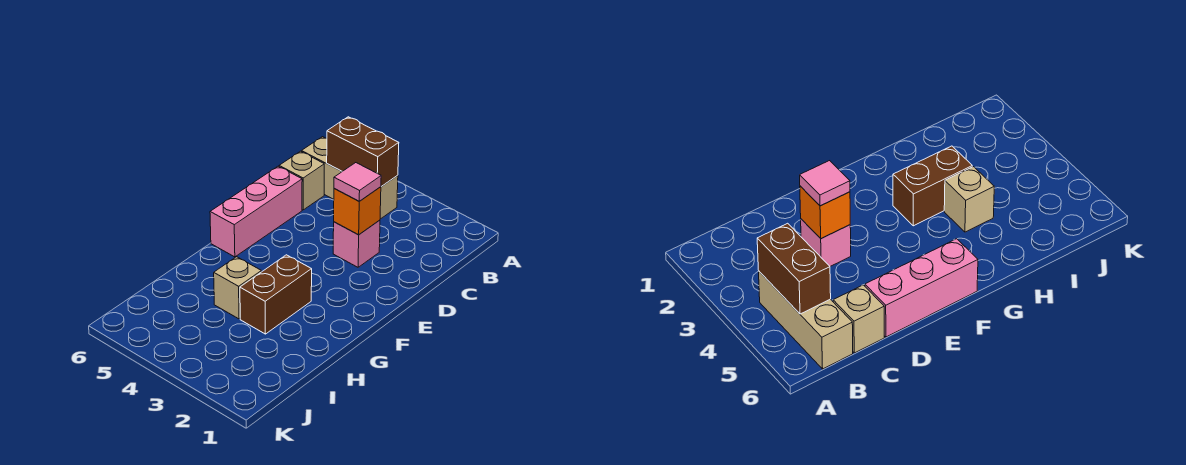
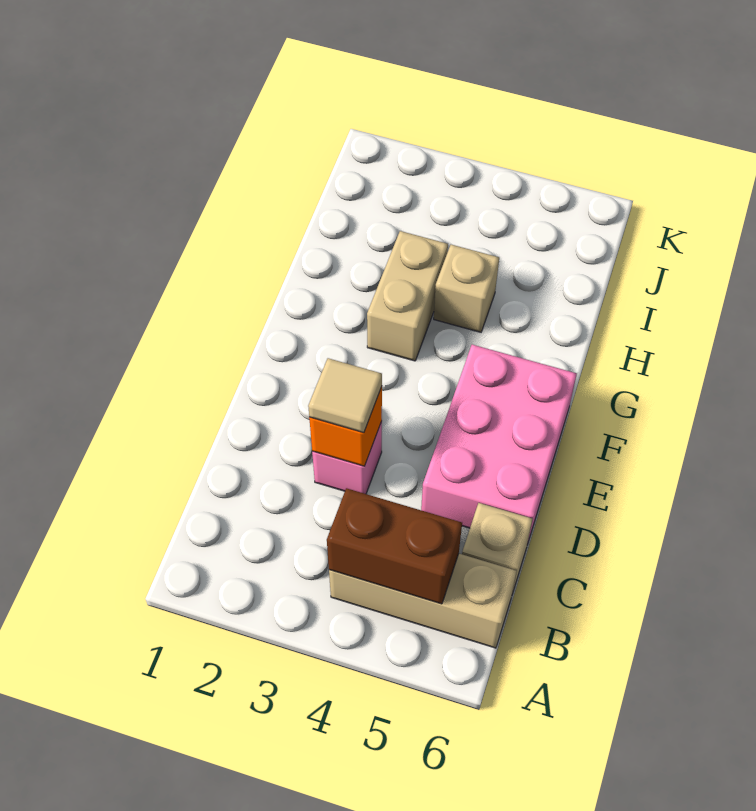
pink 1x1 tile [334,163,381,201] -> tan 1x1 tile [308,358,382,433]
pink 1x3 brick [210,166,302,257] -> pink 2x3 brick [421,345,577,544]
brown 1x2 brick [240,255,312,334] -> tan 1x2 brick [367,231,448,361]

